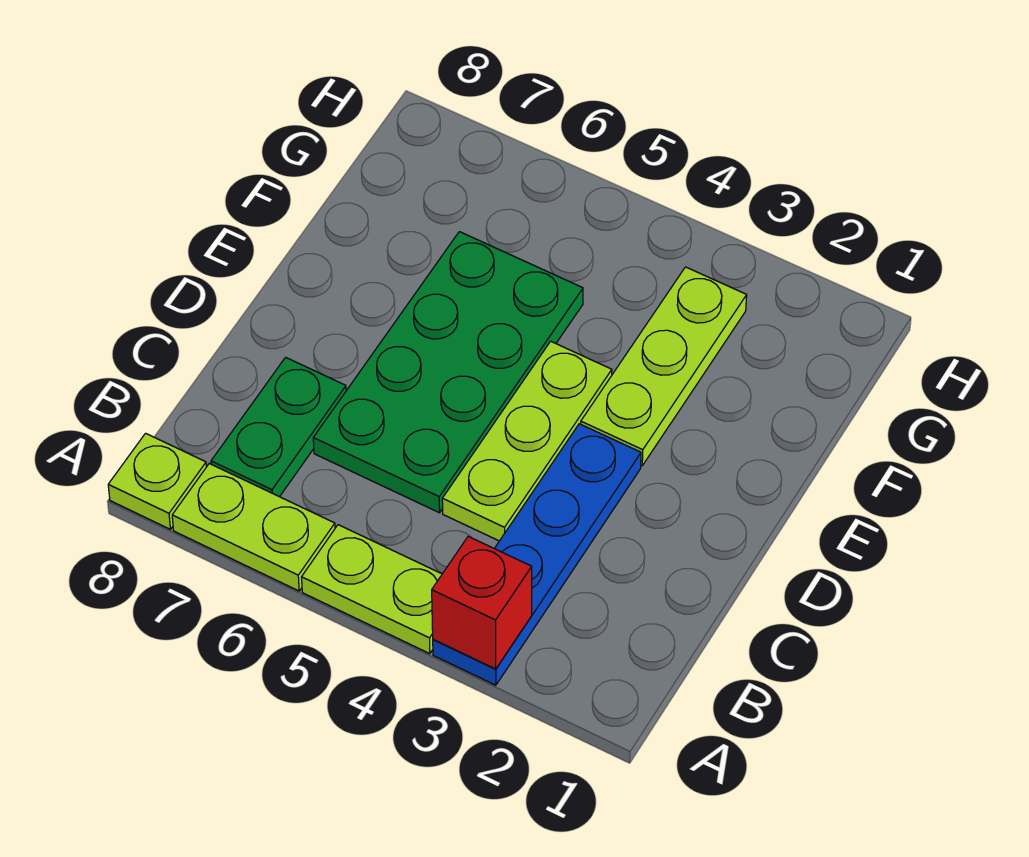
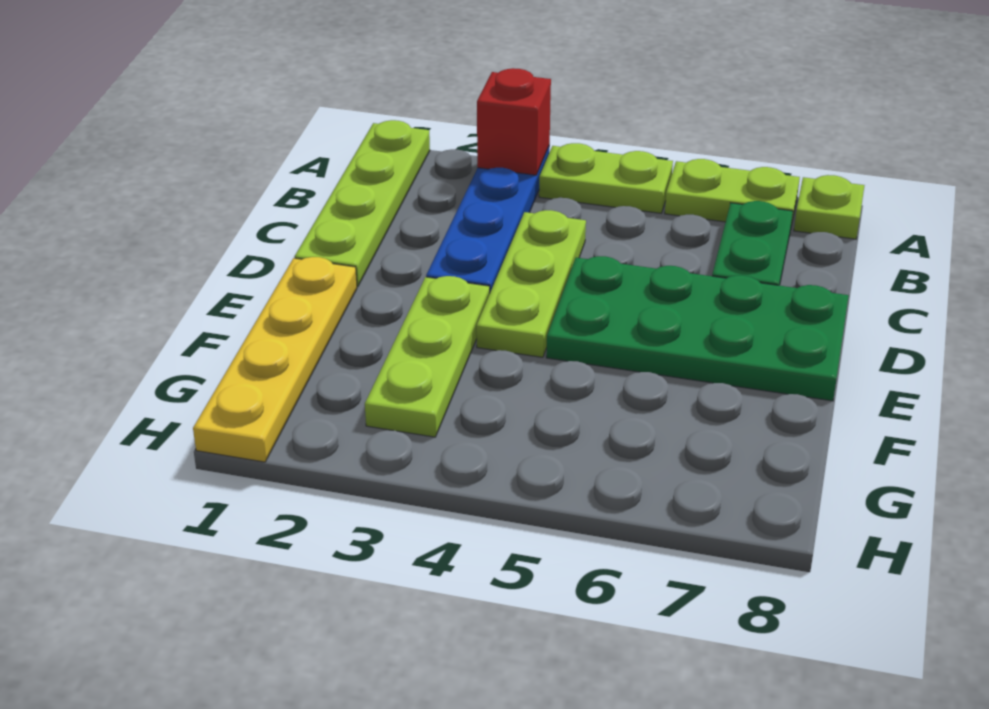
none -> lime 1x4 plate [294,120,430,287]
green 2x4 plate [313,232,583,513] -> green 2x4 plate turned to [546,256,849,401]
none -> yellow 1x4 plate [193,257,357,462]

